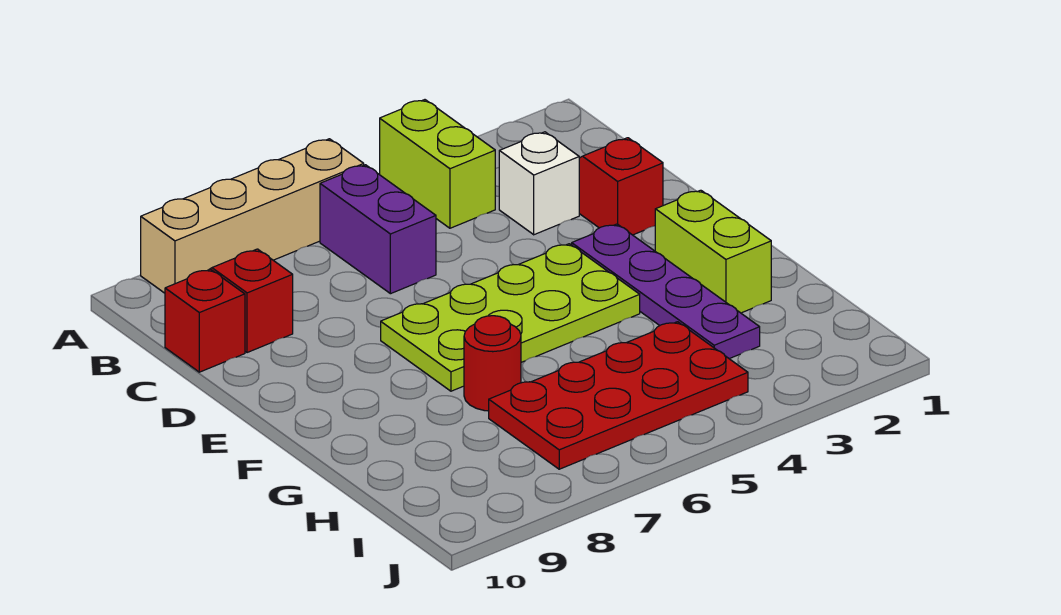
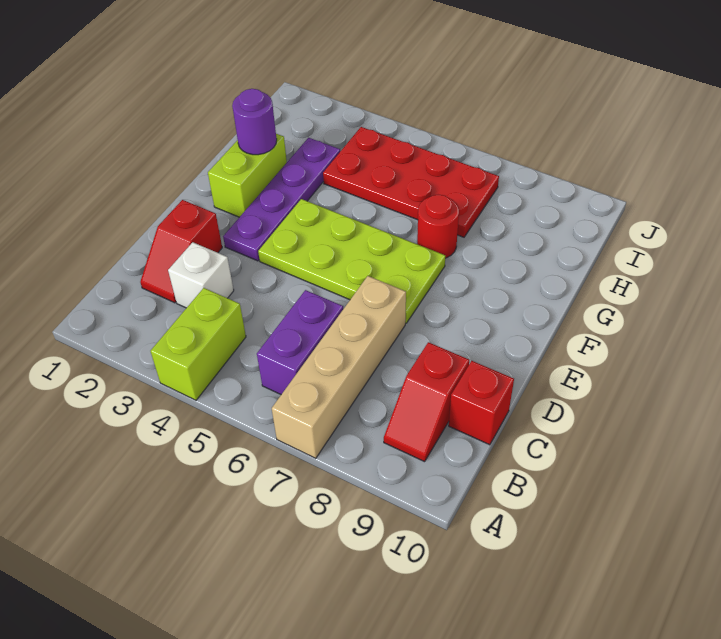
tan 1x4 brick [141,139,364,293] -> tan 1x4 brick turned to [272,276,406,458]
none -> purple 1x1 round brick [232,89,277,155]

